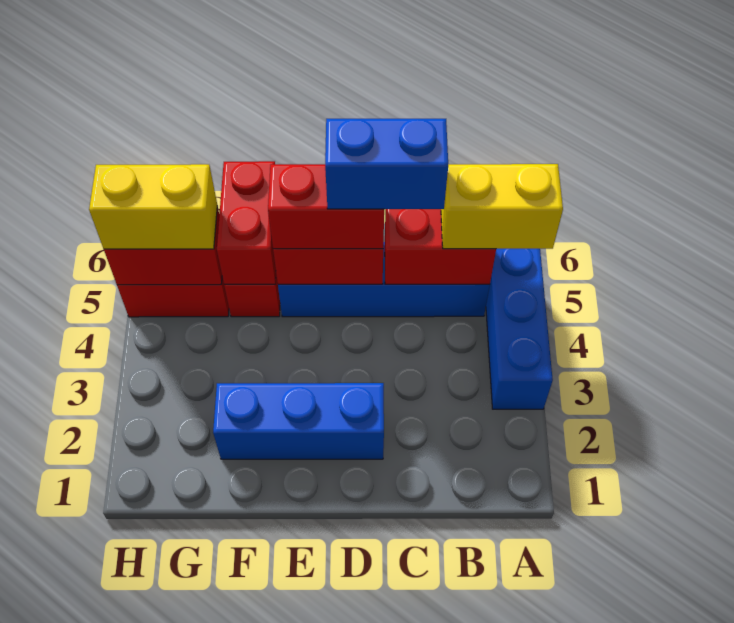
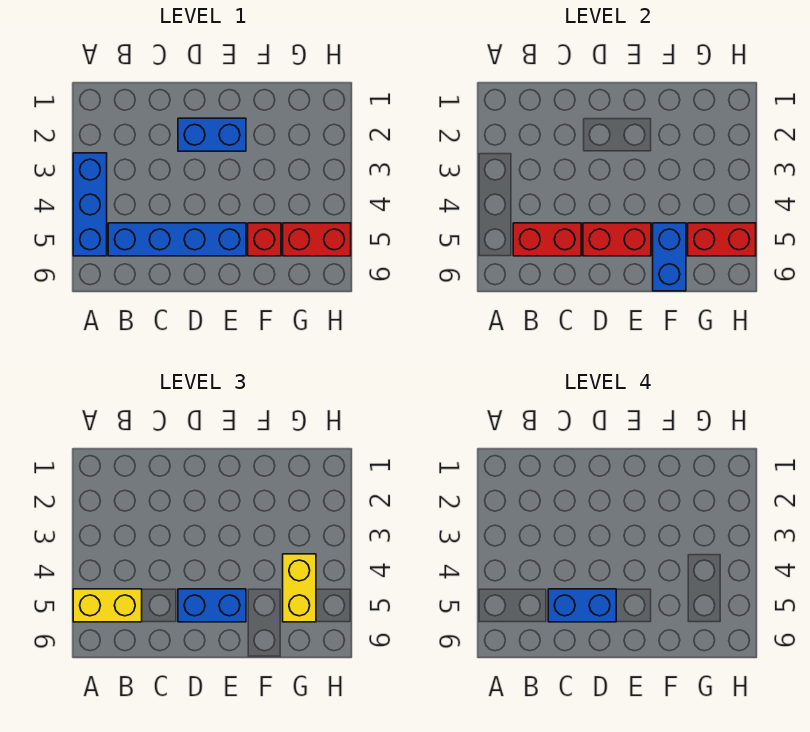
blue 1x3 brick [213,383,384,459] -> blue 1x2 brick [178,118,246,151]
red 1x2 brick [268,164,384,249] -> blue 1x2 brick [178,589,246,622]
red 1x2 brick [217,161,276,284] -> blue 1x2 brick [653,223,686,291]
yellow 1x2 brick [89,164,217,249] -> yellow 1x2 brick turned to [283,554,316,622]

